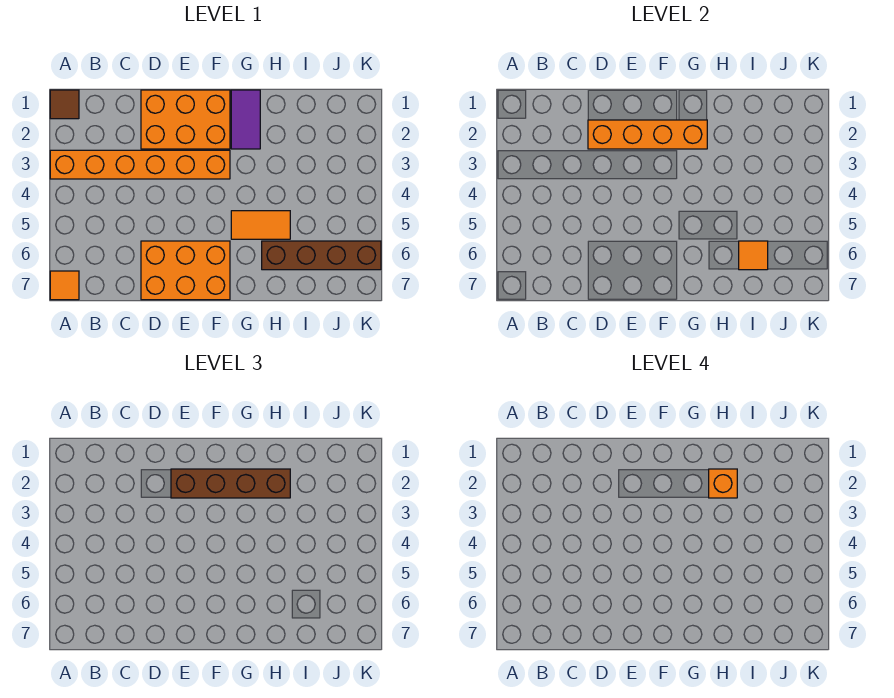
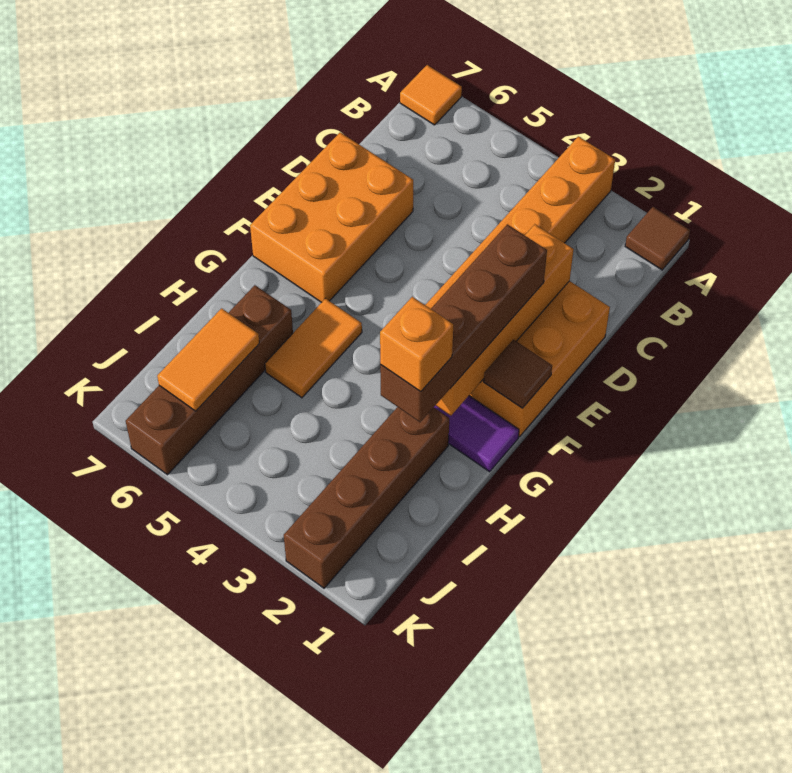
none -> brown 1x1 tile [484,340,552,408]
none -> brown 1x4 brick [284,407,449,588]
orange 1x1 tile [739,241,768,270] -> orange 1x2 tile [157,308,259,411]

